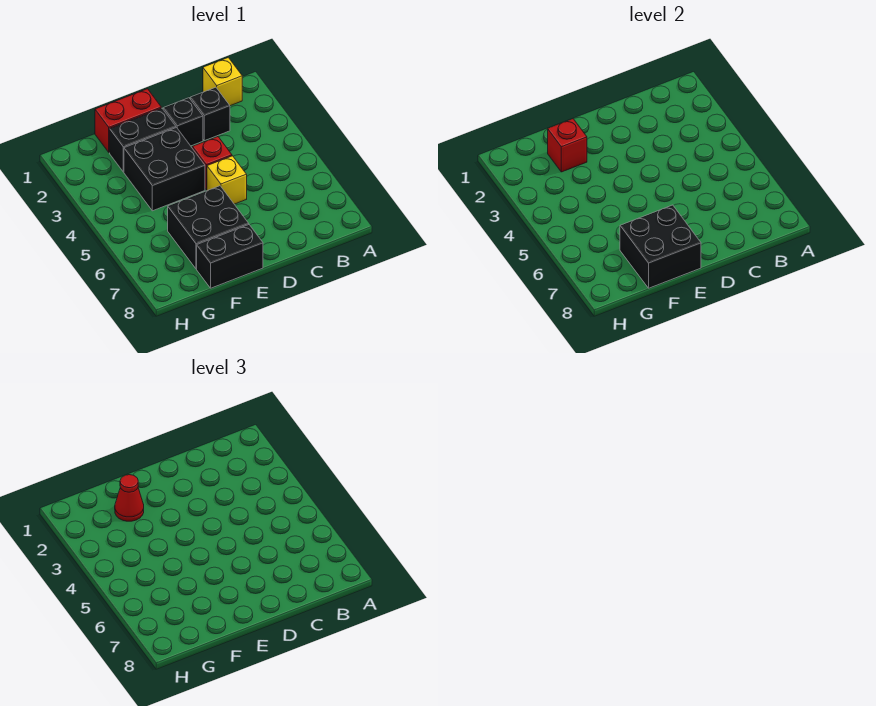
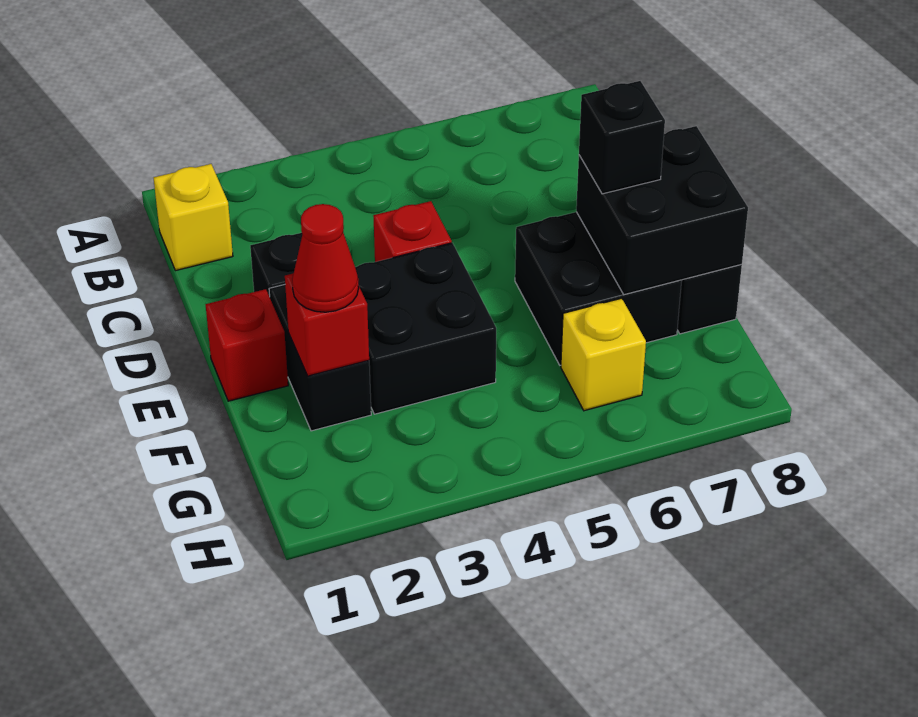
black 1x1 brick [190,87,230,141] -> black 1x1 brick moved to [579,81,665,194]
yellow 1x1 brick [207,156,247,204] -> yellow 1x1 brick moved to [561,298,646,411]
red 1x2 brick [95,89,161,153] -> red 1x1 brick [205,289,288,401]

